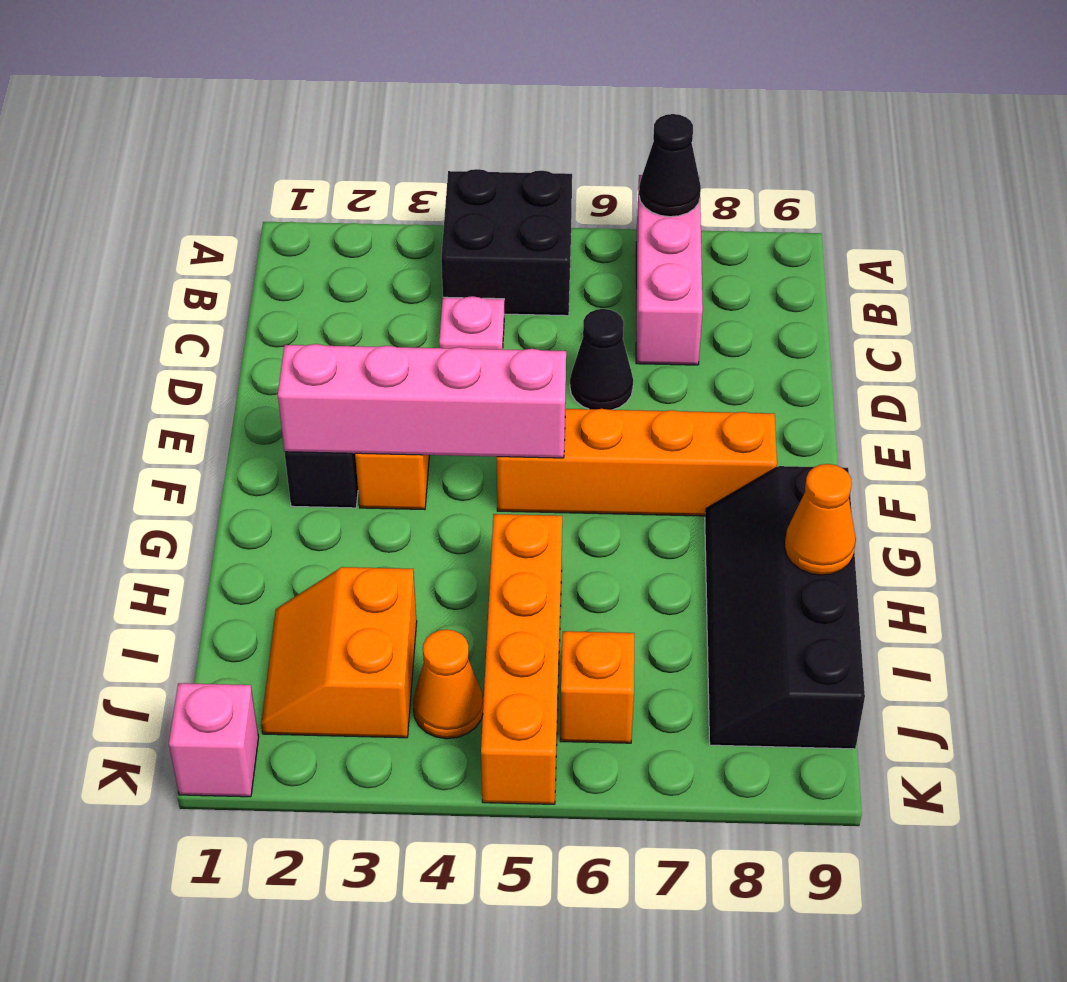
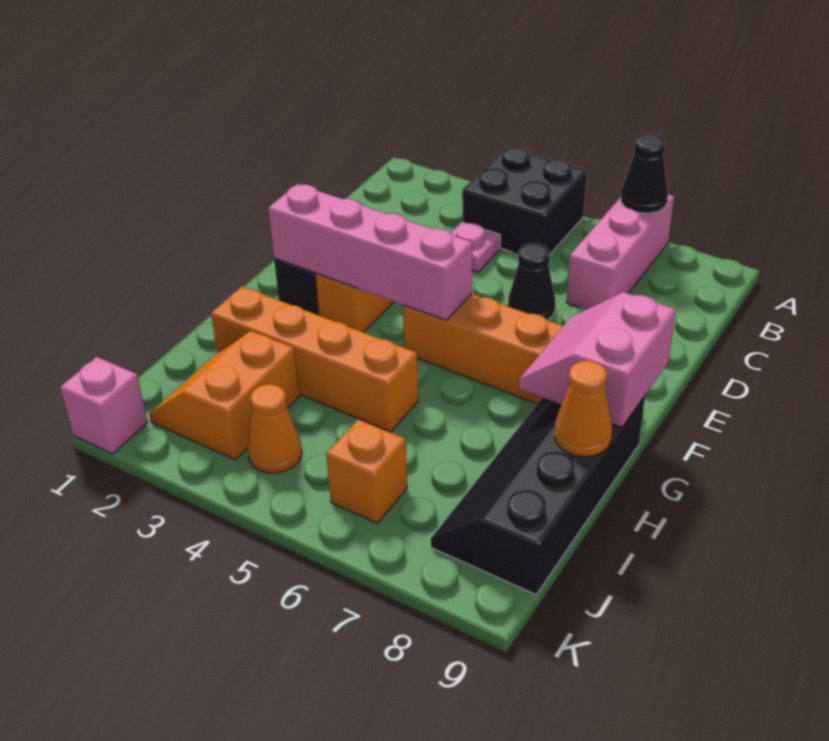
none -> pink 2x2 slope [519,292,676,427]
orange 1x4 brick [481,514,562,804] -> orange 1x4 brick turned to [211,286,418,432]

